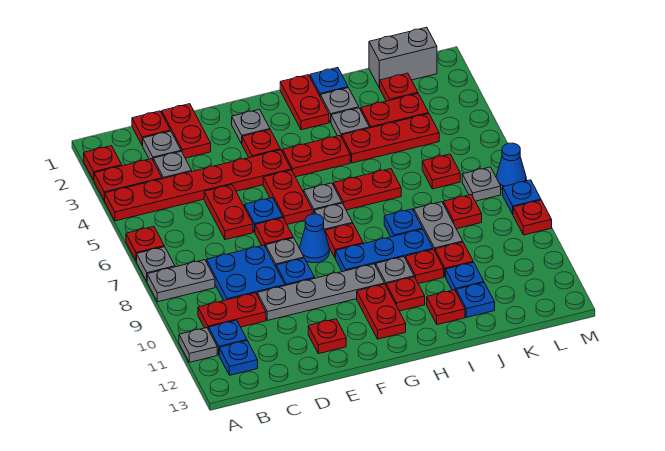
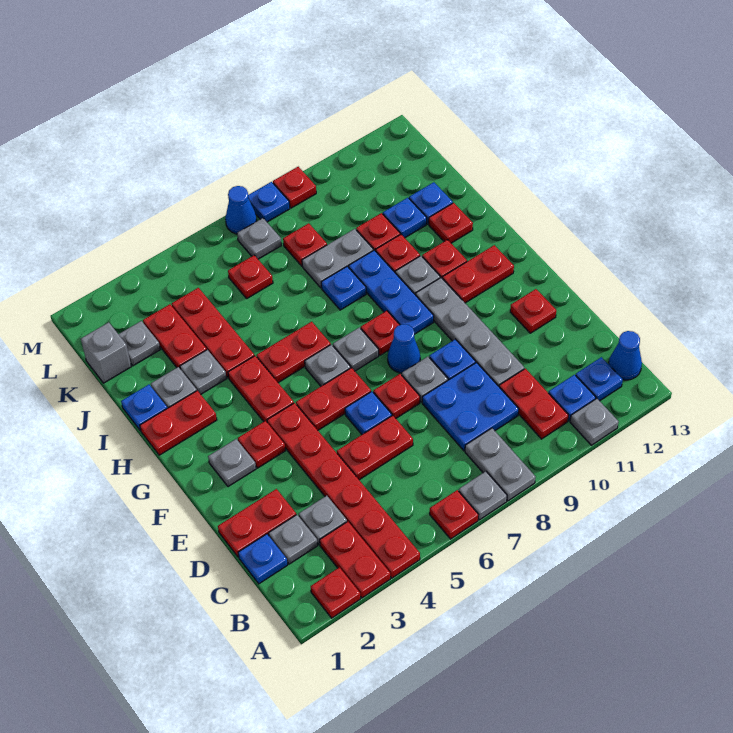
none -> blue 1x1 cone [609,331,642,380]
red 1x1 plate [132,111,170,146] -> blue 1x1 plate [238,534,288,584]
red 1x2 plate [333,169,401,210] -> red 1x2 plate turned to [257,322,331,383]
grey 1x2 brick [369,27,437,88] -> grey 1x1 brick [81,322,131,383]
red 1x1 plate [380,73,418,101] -> grey 1x1 plate [119,321,160,366]

